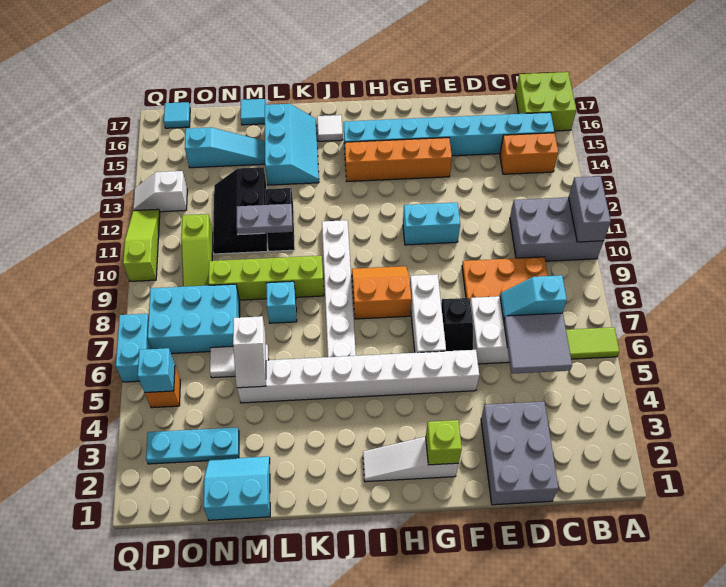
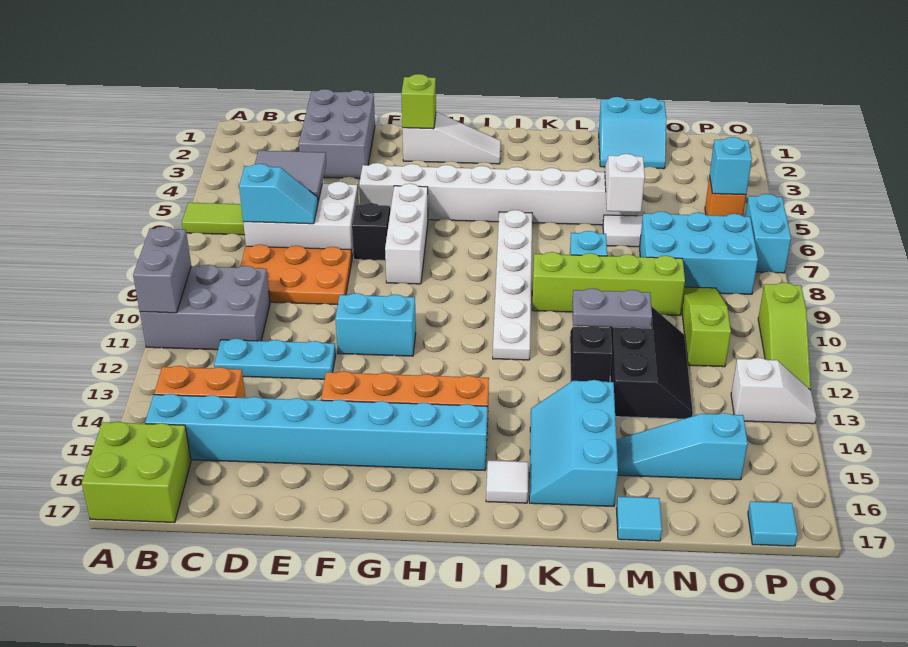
orange 2x2 slope [352,266,411,319] -> none
cyan 1x3 plate [146,427,239,464] -> cyan 1x3 plate moved to [214,339,336,379]

